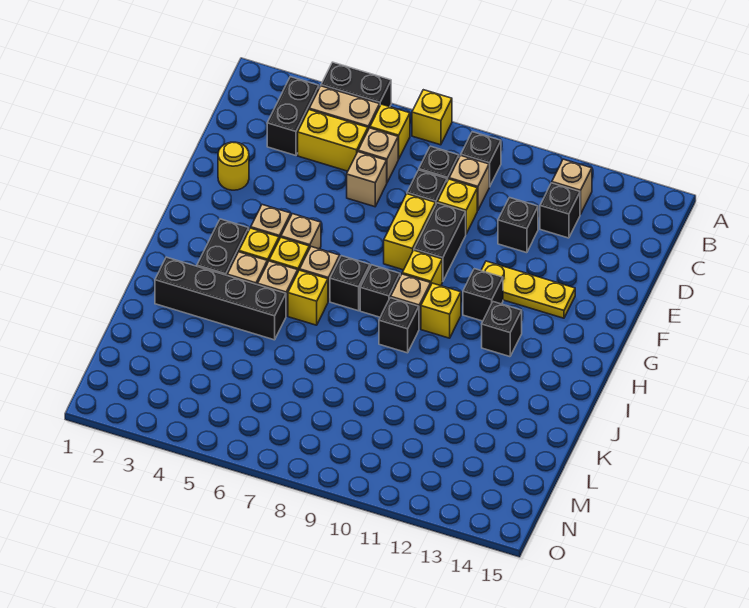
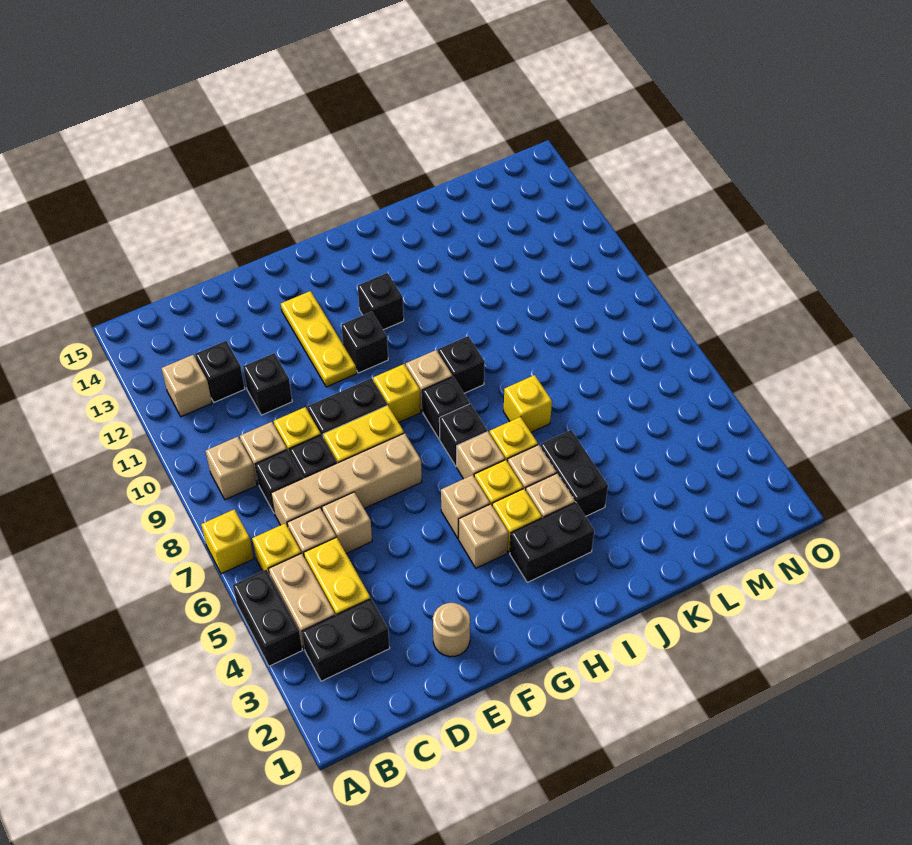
black 1x1 brick [461,132,501,187] -> tan 1x1 brick [206,437,257,500]
none -> tan 1x4 brick [271,433,422,527]
yellow 1x1 round brick [218,142,249,190] -> tan 1x1 round brick [433,603,470,657]
yellow 1x1 brick [421,283,461,338] -> yellow 1x1 brick moved to [503,375,552,432]
black 1x4 brick [155,257,286,340] -> black 1x2 brick [540,430,608,516]

